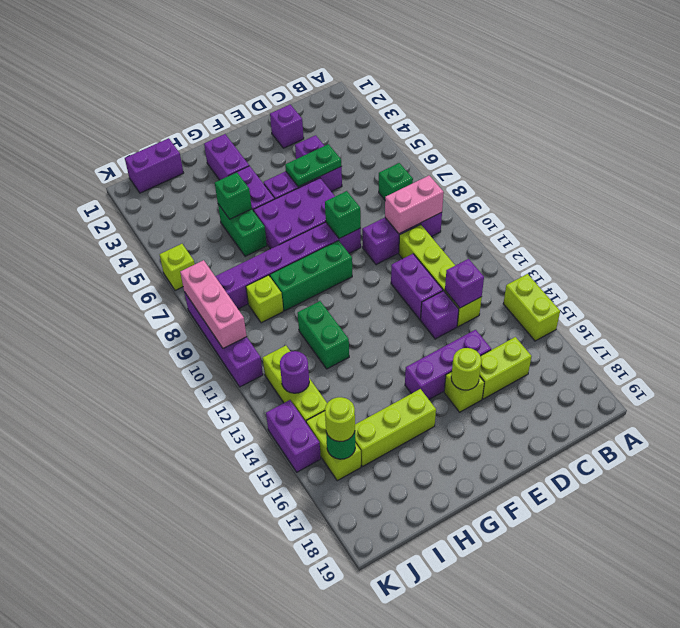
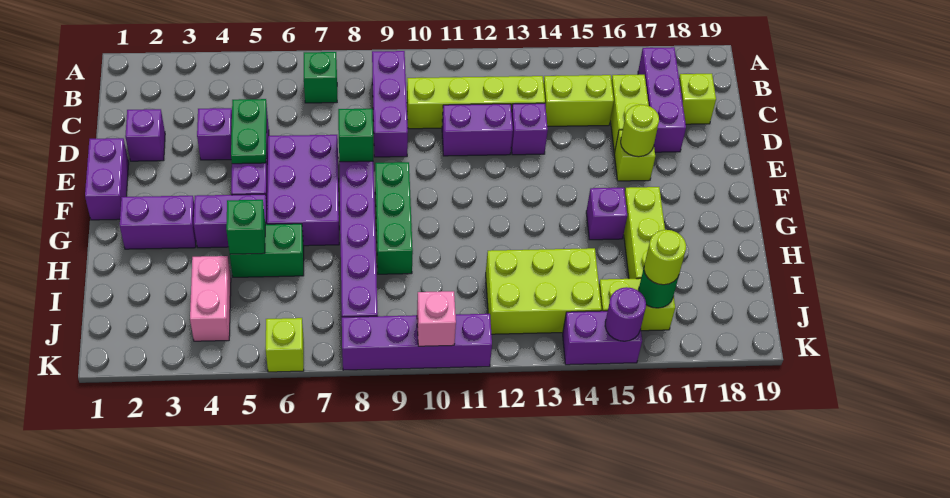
lime 1x2 brick [503,274,560,341] -> lime 1x2 brick moved to [543,75,614,126]
pink 1x2 brick [385,176,444,234] -> pink 1x2 brick moved to [190,256,231,341]
purple 1x1 brick [445,259,484,308] -> purple 1x1 brick moved to [586,188,627,240]
purple 1x3 brick [405,330,491,399] -> purple 1x3 brick moved to [638,47,686,152]
green 1x2 brick [297,301,349,369] -> none
purple 1x2 brick [125,138,183,193] -> purple 1x2 brick moved to [85,138,129,220]
lime 1x1 brick [246,275,283,323] -> lime 1x1 brick moved to [679,74,716,124]
lime 1x3 brick [263,346,327,422] -> lime 2x3 brick [486,248,601,334]
purple 1x1 round brick [280,351,309,393] -> purple 1x1 round brick moved to [605,287,646,341]
pink 1x3 brick [180,260,247,349] -> pink 1x1 brick [417,291,456,346]

